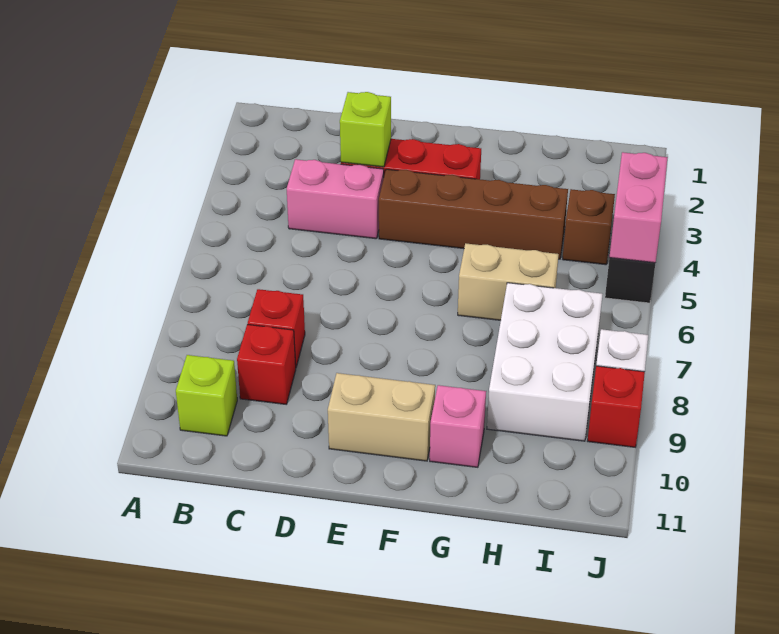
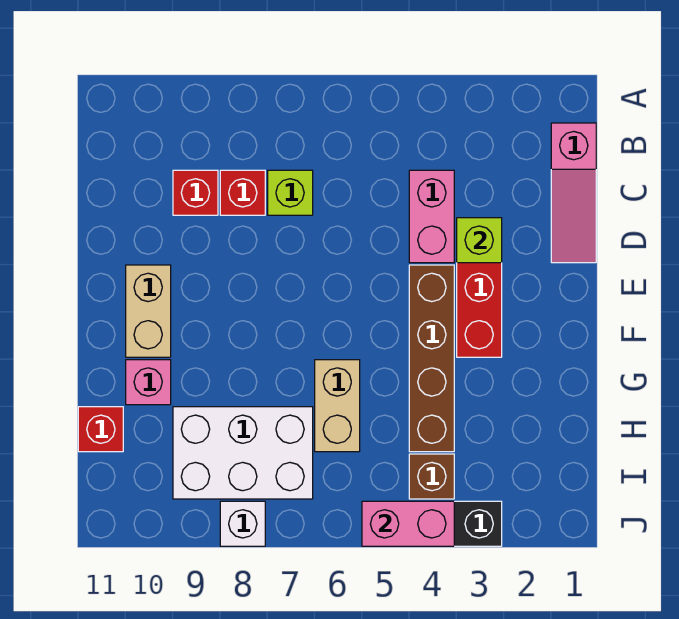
none -> pink 1x3 slope [551,123,596,263]
lime 1x1 brick [176,355,237,436] -> lime 1x1 brick moved to [268,170,313,215]
red 1x1 brick [588,366,645,447] -> red 1x1 brick moved to [78,407,123,452]

